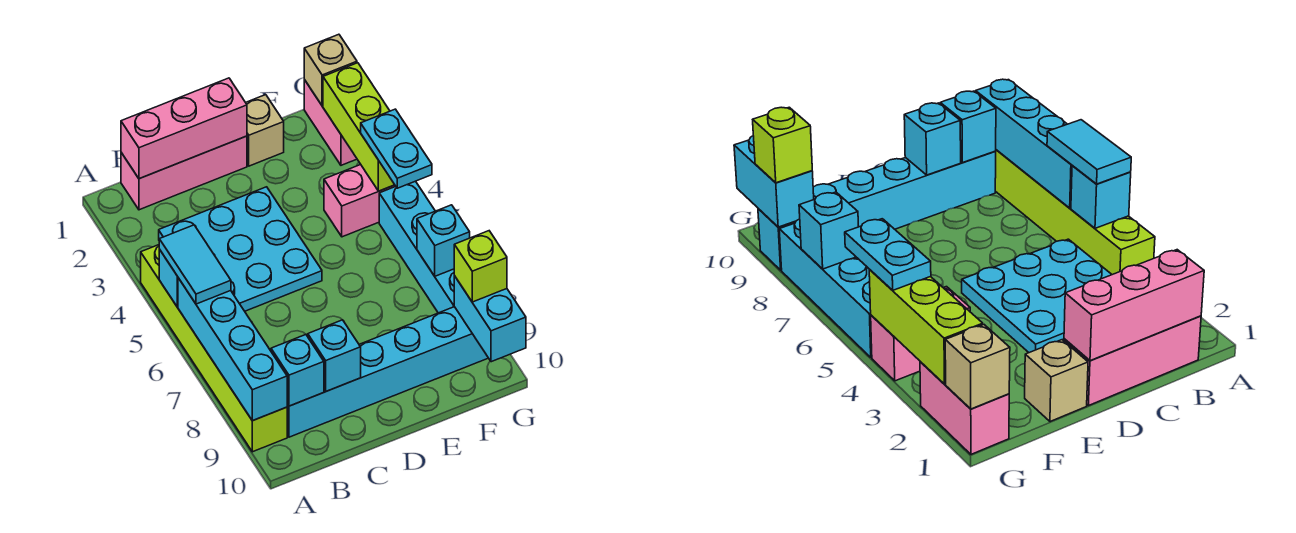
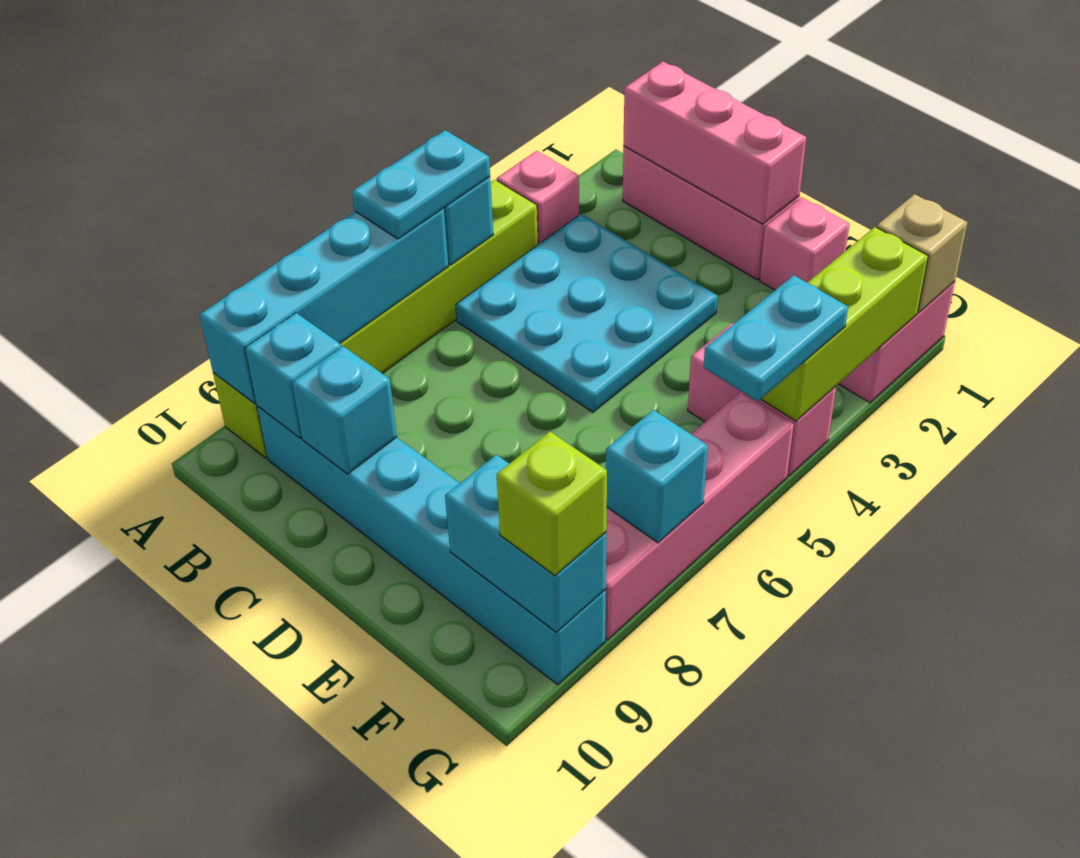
none -> pink 1x1 brick [497,151,579,245]
cyan 1x2 tile [159,225,231,304] -> cyan 1x2 plate [352,130,490,239]
tan 1x1 brick [246,95,284,166] -> pink 1x1 brick [760,198,850,290]
cyan 1x4 brick [379,181,454,313] -> pink 1x4 brick [605,392,794,640]
cyan 1x2 brick [454,276,526,362] -> cyan 1x2 brick turned to [445,455,606,632]

